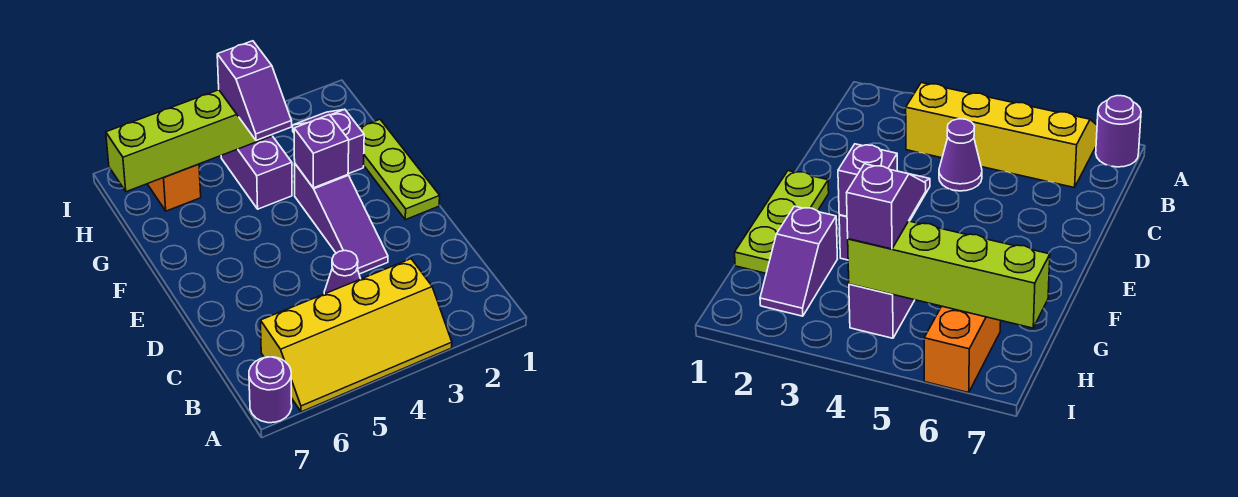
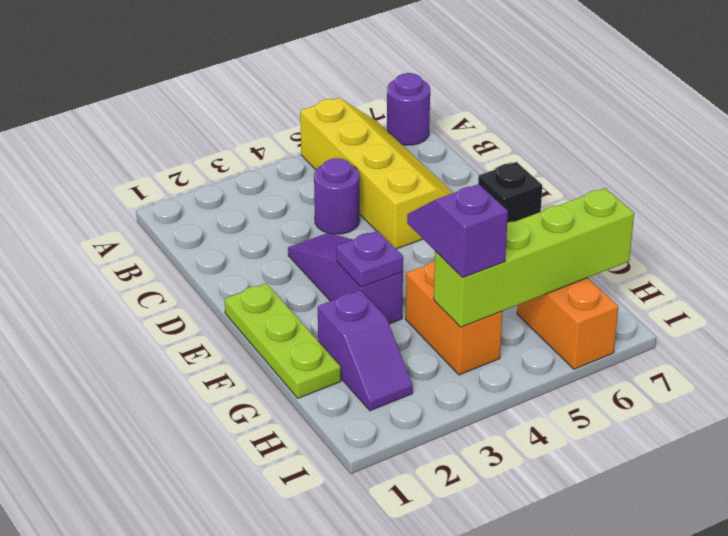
yellow 2x4 slope [261,259,452,412] -> yellow 2x4 slope turned to [300,98,453,249]
purple 1x1 cone [324,251,360,294] -> purple 1x1 round brick [314,158,360,234]
none -> black 1x1 brick [478,162,542,223]
purple 1x1 brick [294,115,349,188] -> purple 1x1 plate [336,231,403,287]
purple 1x2 brick [221,136,292,209] -> orange 1x2 brick [406,261,502,375]

